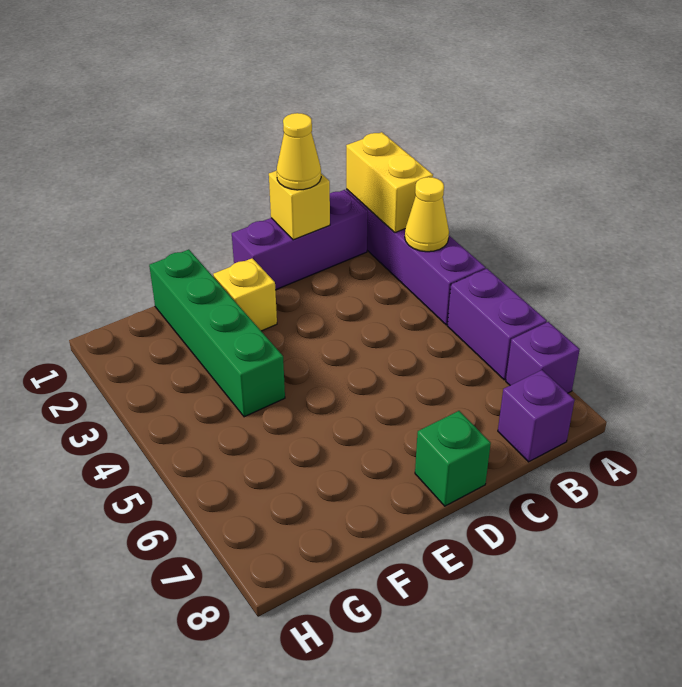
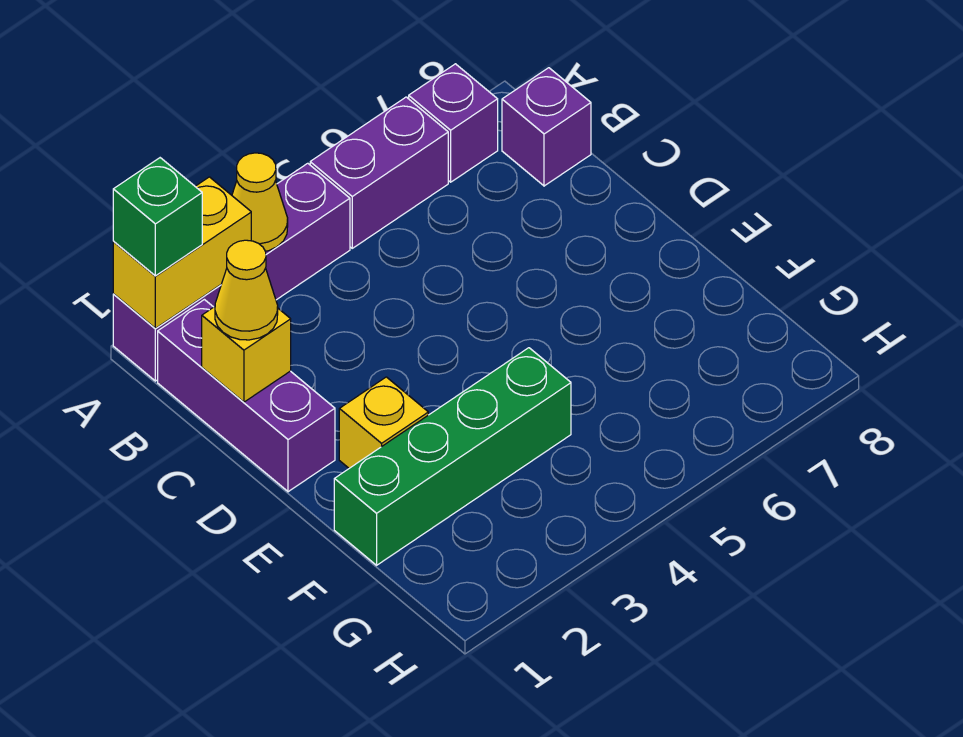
green 1x1 brick [415,411,491,506] -> green 1x1 brick moved to [113,158,202,276]

